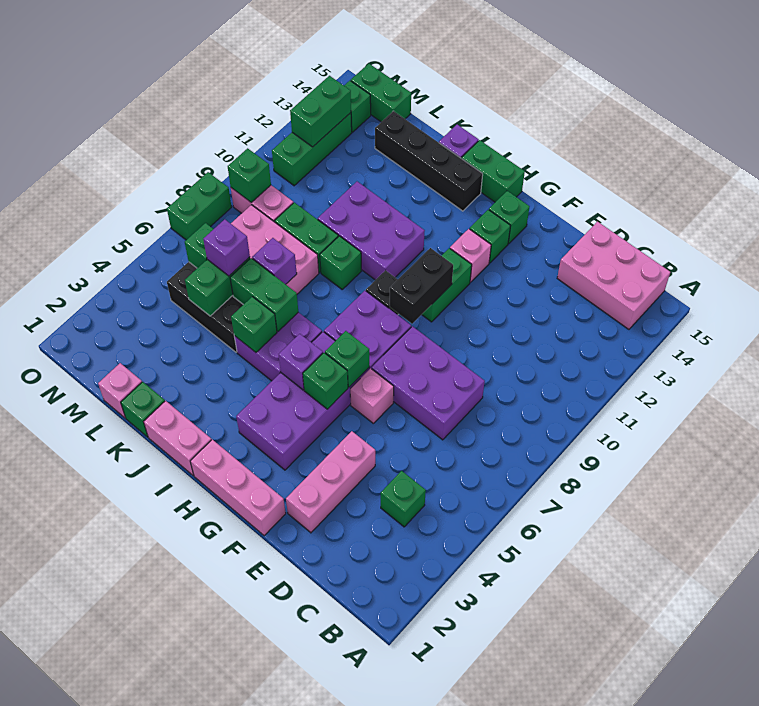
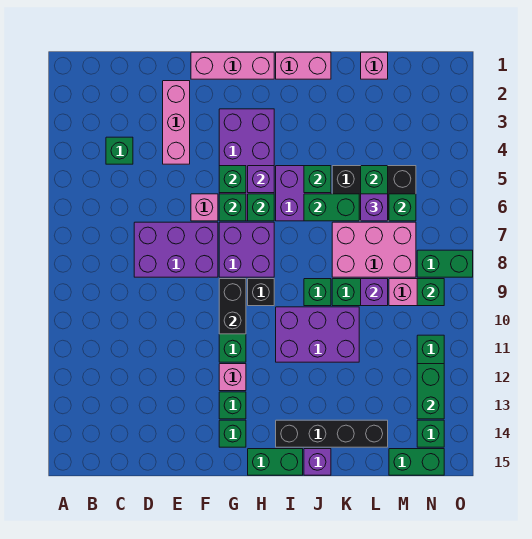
pink 2x3 brick [557,222,670,329] -> none
green 1x1 brick [121,382,165,437] -> green 1x1 brick moved to [248,194,274,221]
purple 1x1 brick [252,238,297,284] -> purple 1x1 brick moved to [361,279,388,306]
green 1x2 brick [167,172,232,240] -> green 1x2 brick turned to [417,250,473,277]

